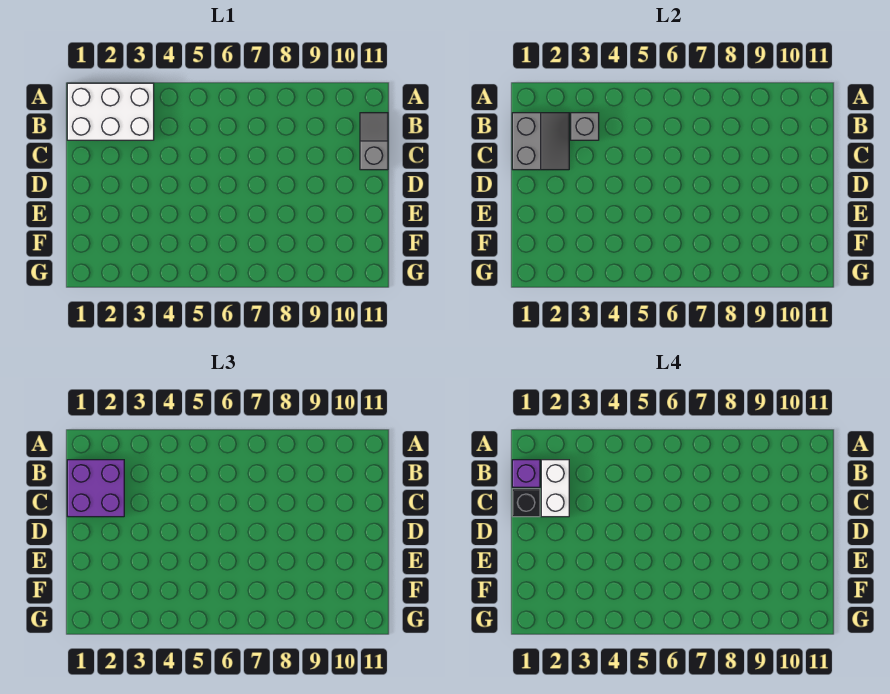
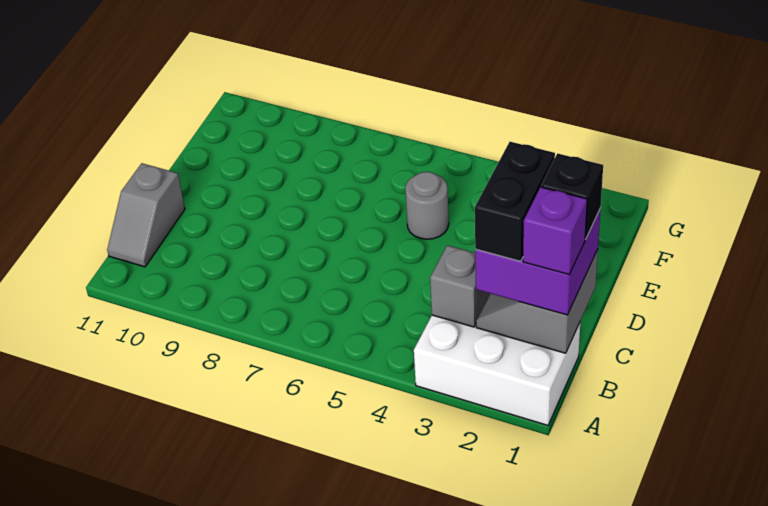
white 1x2 brick [541,460,569,517] -> black 1x2 brick [475,142,555,261]
none -> grey 1x1 round brick [405,172,449,239]

